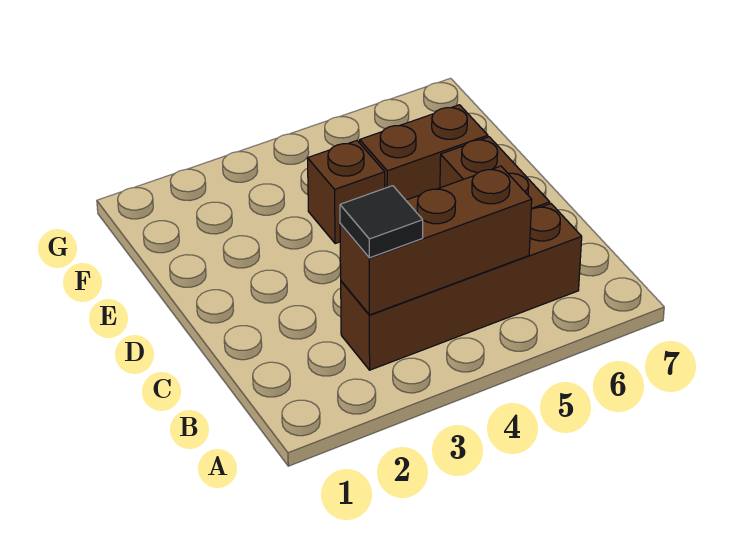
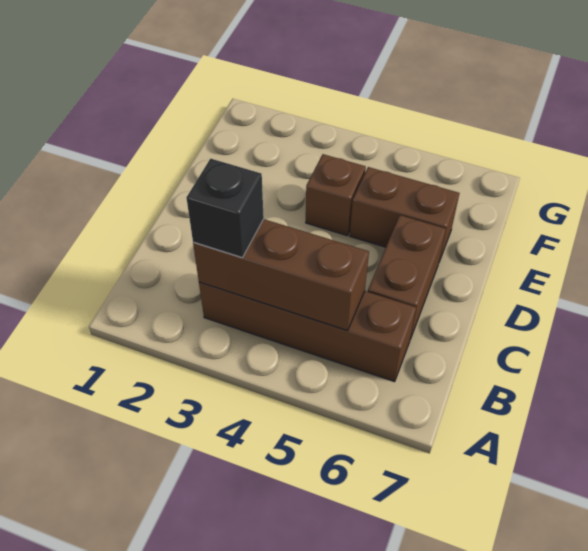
black 1x1 tile [340,186,423,258] -> black 1x1 brick [187,159,264,257]

